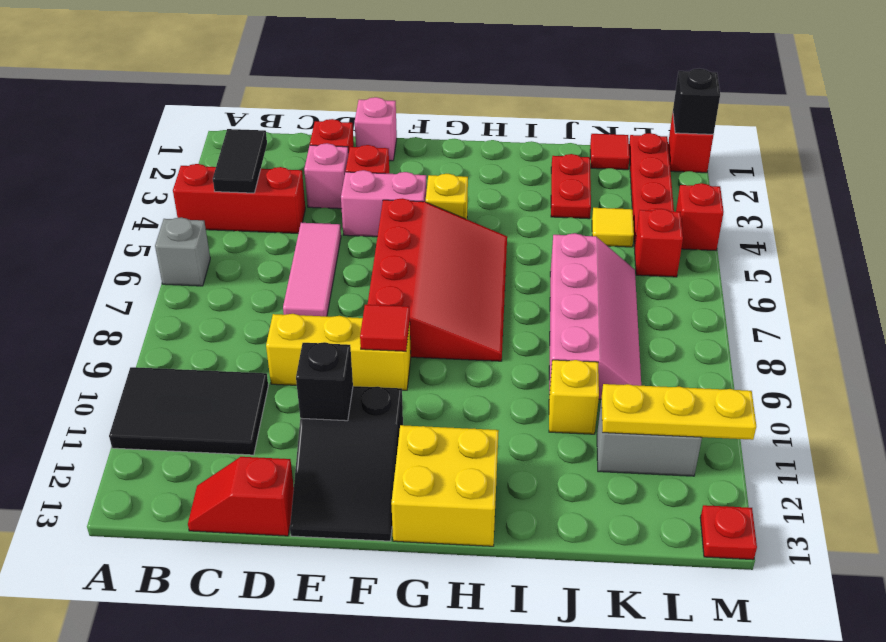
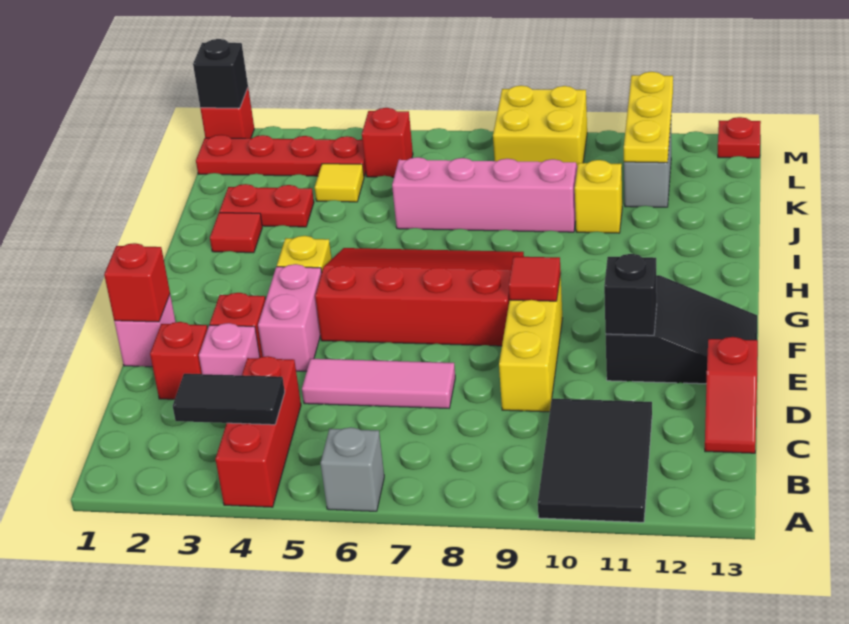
yellow 2x2 brick [391,425,499,546] -> yellow 2x2 brick moved to [493,86,587,166]
red 1x1 tile [590,134,630,170] -> red 1x1 tile moved to [210,213,262,253]
red 1x1 brick [676,183,724,251] -> red 1x1 brick moved to [104,243,170,322]

